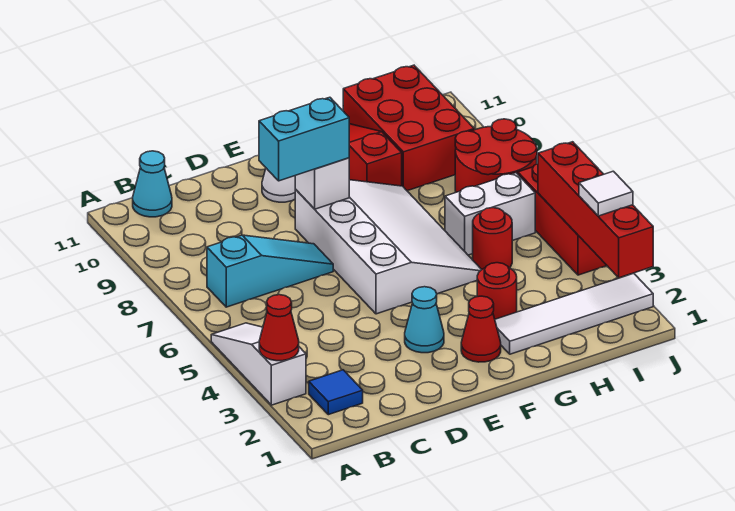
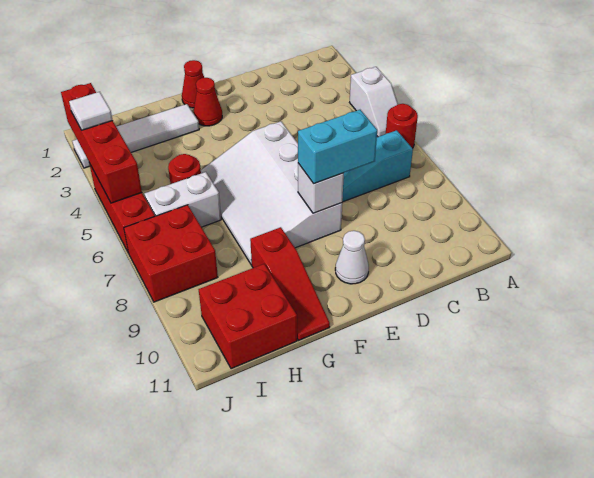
white 1x3 slope [211,323,306,405] -> white 1x2 slope [350,67,398,137]
red 1x1 cone [259,295,299,361] -> red 1x1 cone moved to [182,60,204,108]
blue 1x1 tile [309,370,363,415] -> none
cyan 1x1 cone [133,151,172,217] -> none
cyan 1x1 cone [405,287,444,353] -> none
red 1x1 round brick [477,263,517,319] -> red 1x1 round brick moved to [386,104,418,148]
red 2x3 brick [343,65,474,191] -> red 2x2 brick [199,264,297,369]
red 2x2 round brick [455,119,537,192] -> red 2x2 brick [124,205,218,302]

